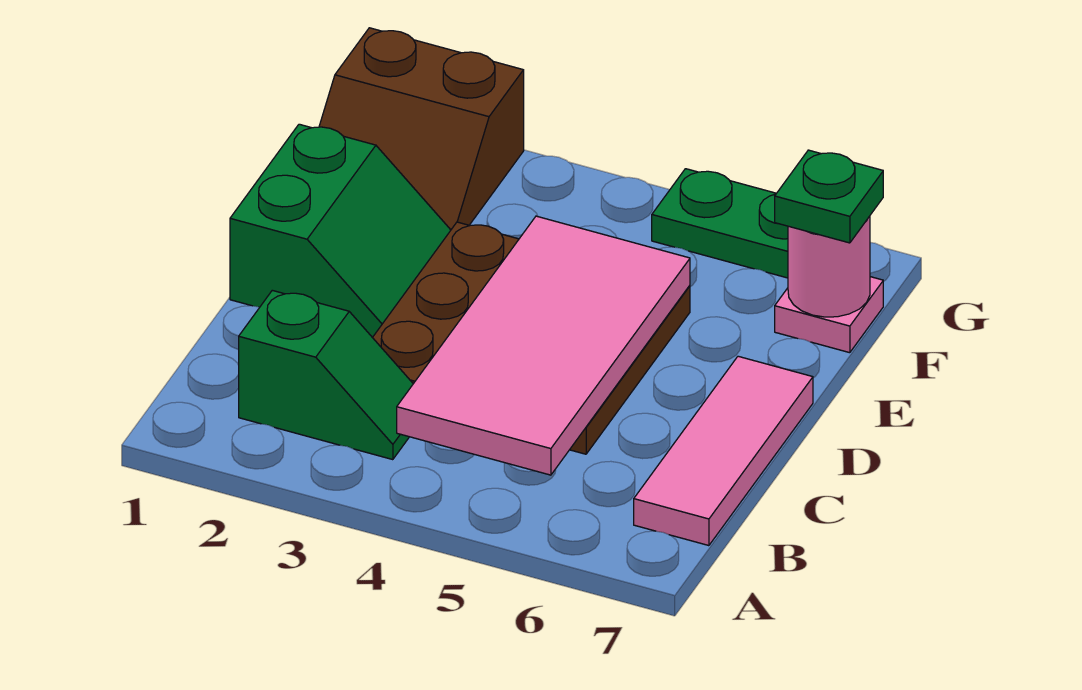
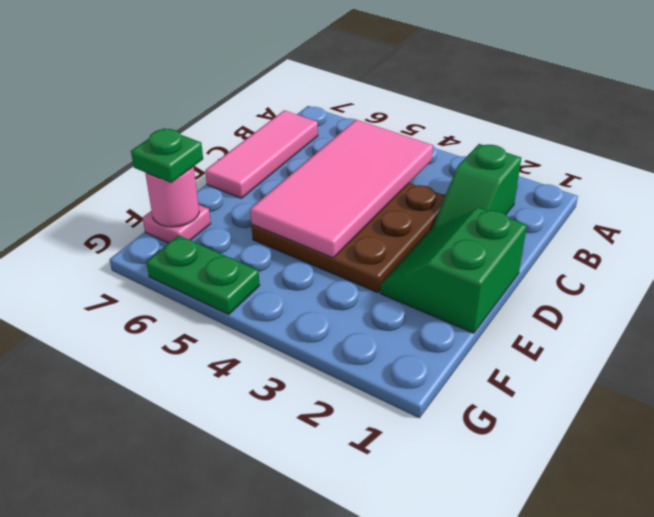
green 1x2 slope [239,290,413,460] -> green 1x2 slope turned to [431,144,521,230]
brown 2x2 slope [319,28,524,230] -> none

